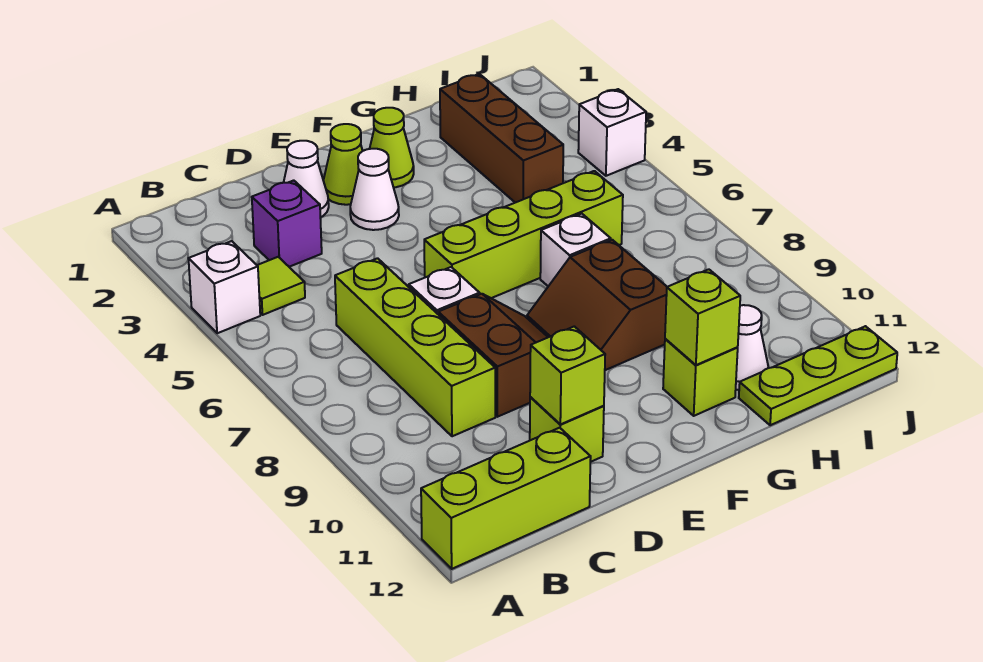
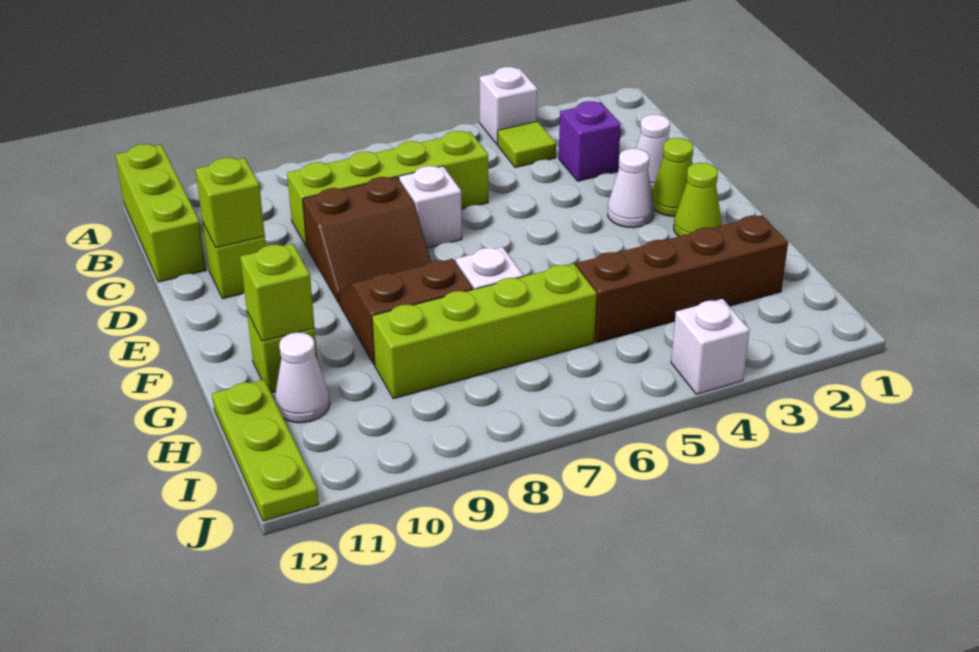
lime 1x4 brick [424,171,623,298] -> lime 1x4 brick turned to [372,264,597,399]
brown 1x3 brick [440,74,563,203] -> brown 1x4 brick [576,215,788,343]

